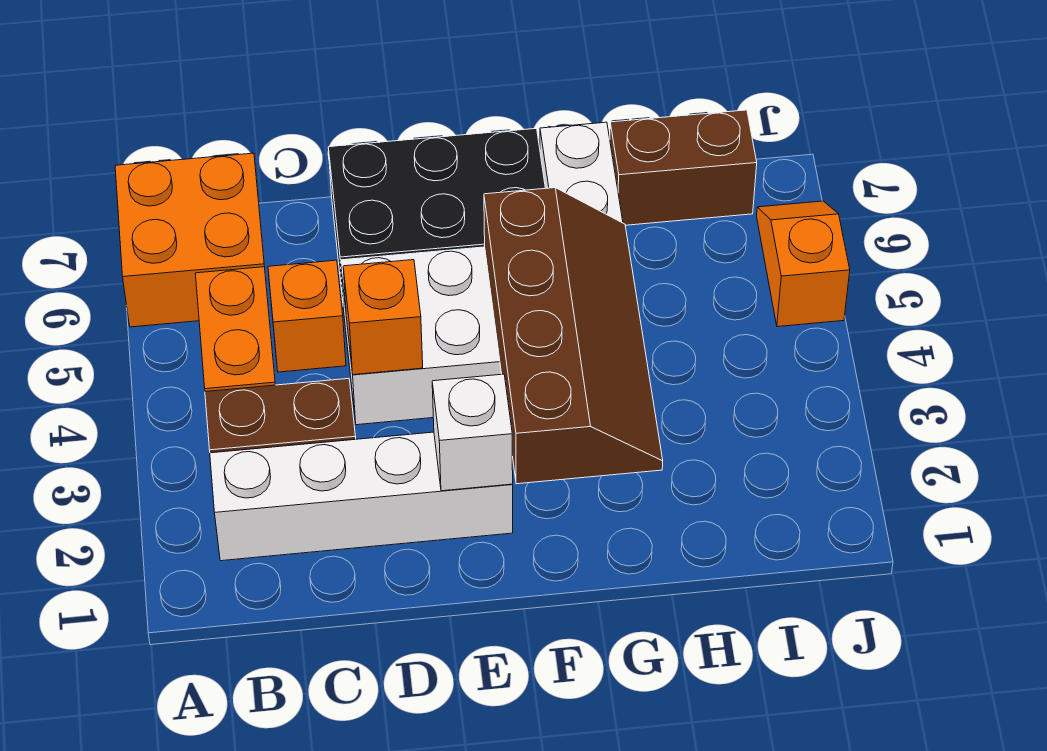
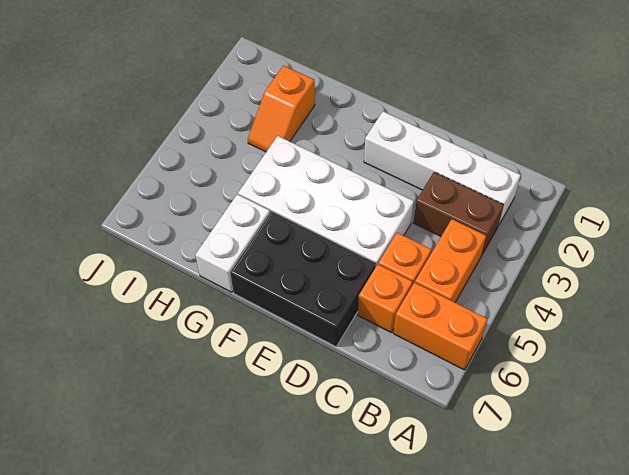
orange 2x2 brick [115,153,264,327] -> orange 1x2 brick [393,283,487,370]
orange 1x1 brick [343,260,423,375] -> orange 1x1 brick moved to [358,264,412,333]
white 1x1 brick [432,374,513,491] -> none
brown 2x4 slope [484,188,663,484] -> none
brown 1x2 brick [610,110,757,225] -> none
orange 1x2 slope [757,201,850,327] -> orange 1x2 slope moved to [248,66,315,152]

